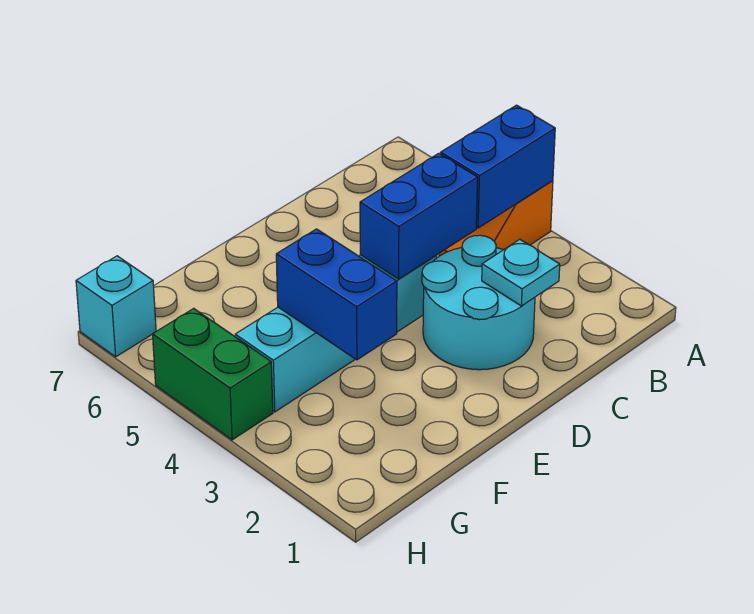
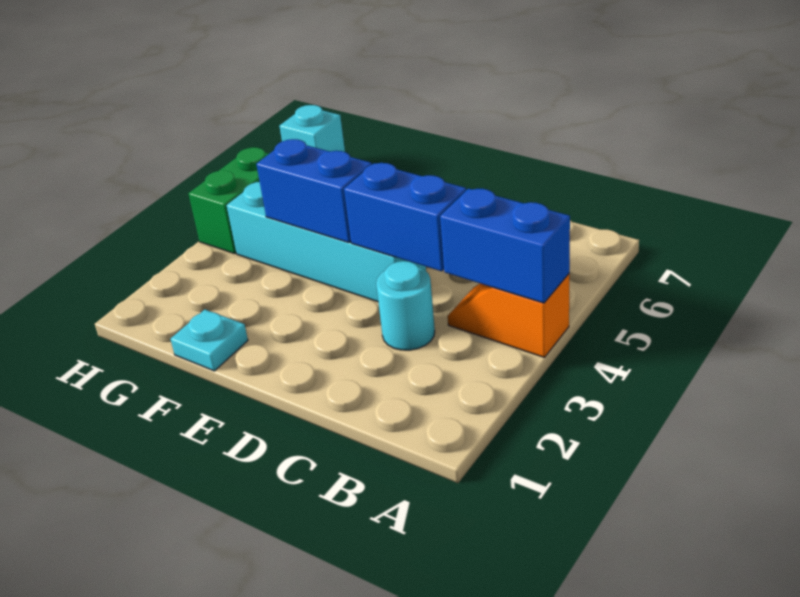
cyan 2x2 round brick [422,235,535,370] -> cyan 1x1 round brick [376,261,435,350]
cyan 1x1 plate [482,239,560,306] -> cyan 1x1 plate moved to [171,310,248,371]
blue 1x2 brick [276,229,397,360] -> blue 1x2 brick turned to [256,139,372,243]

